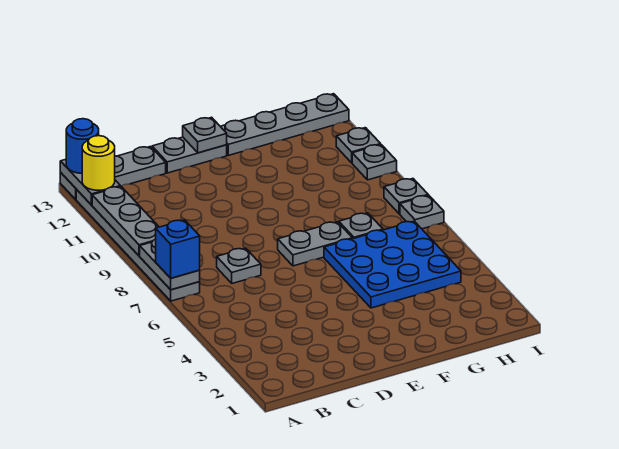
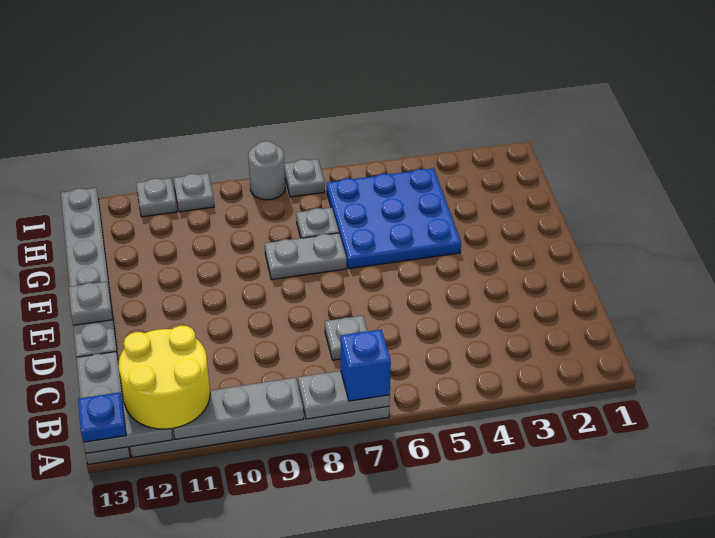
yellow 1x1 round brick [82,136,115,190] -> yellow 2x2 round brick [119,326,210,429]
blue 1x1 round brick [66,119,99,173] -> blue 1x1 plate [78,392,126,443]
grey 1x2 plate [278,222,352,266] -> grey 1x2 plate turned to [265,233,347,280]
grey 1x1 plate [384,179,428,214] -> grey 1x1 round brick [248,141,285,200]

